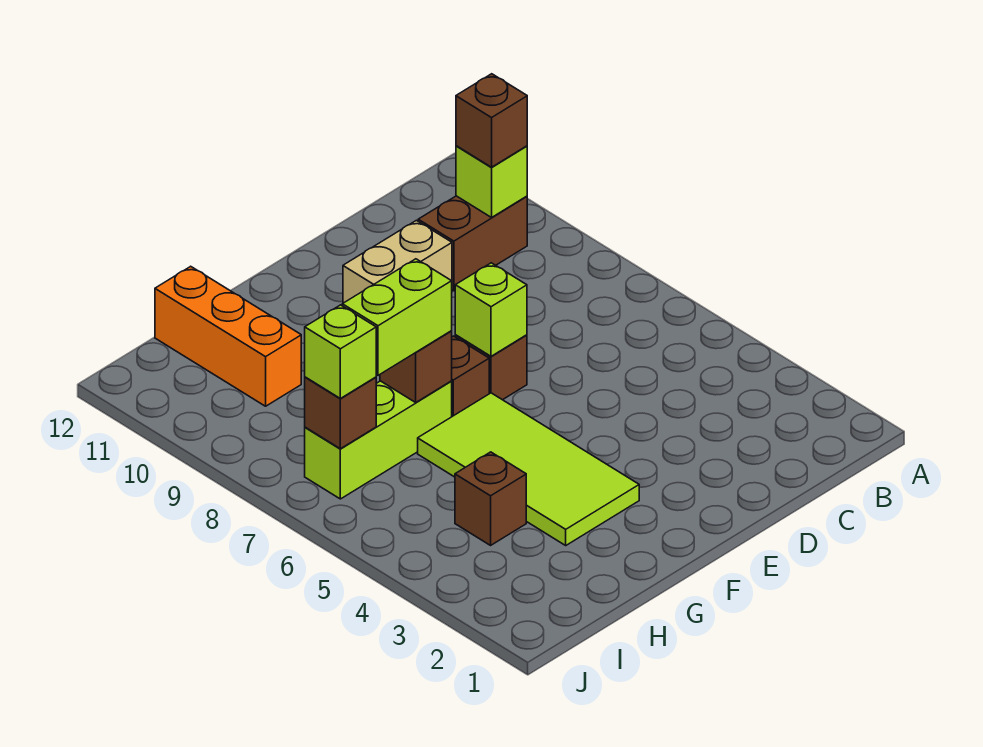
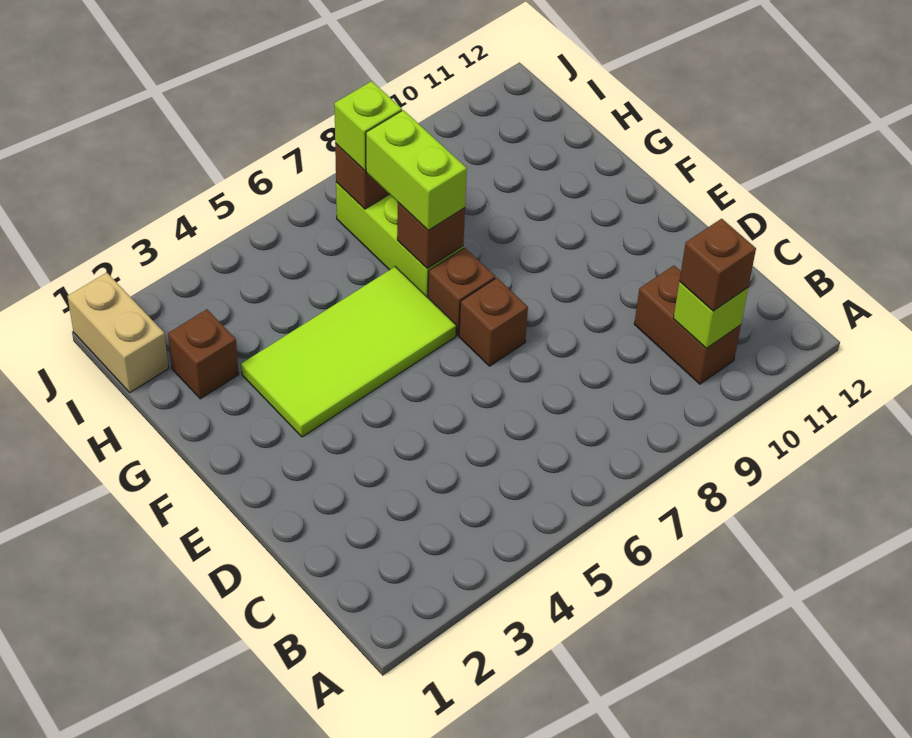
tan 1x2 brick [343,220,452,303] -> tan 1x2 brick moved to [68,273,169,392]
lime 1x1 brick [455,263,527,356] -> none
brown 1x1 brick [455,452,526,545] -> brown 1x1 brick moved to [168,309,239,399]
orange 1x3 brick [155,266,301,406] -> none

